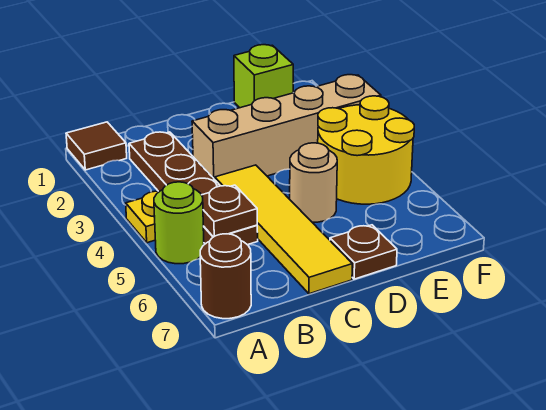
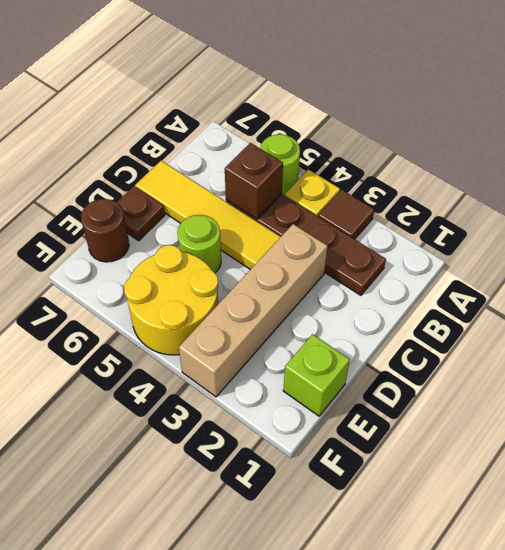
brown 1x1 tile [66,122,127,170] -> brown 1x1 tile moved to [318,190,374,239]
brown 1x1 round brick [200,234,251,319] -> brown 1x1 round brick moved to [81,199,129,262]
brown 1x1 plate [202,185,257,237] -> brown 1x1 brick [225,143,283,219]
tan 1x1 round brick [290,143,337,222] -> lime 1x1 round brick [177,215,221,273]

